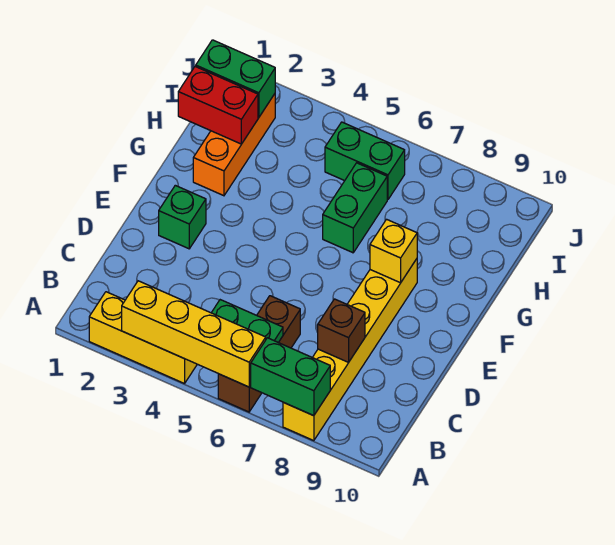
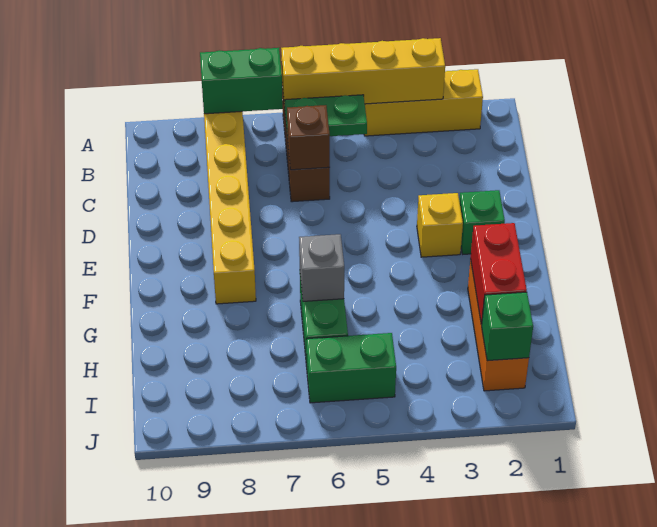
brown 1x1 brick [318,299,365,363] -> brown 1x1 brick moved to [287,105,330,170]
yellow 1x1 brick [370,219,417,283] -> yellow 1x1 brick moved to [417,193,463,257]
none -> grey 1x1 brick [299,234,344,301]
red 1x2 brick [178,66,258,144] -> red 1x2 brick turned to [471,223,527,324]
green 1x2 brick [196,40,275,118] -> green 1x1 brick [481,292,533,361]

